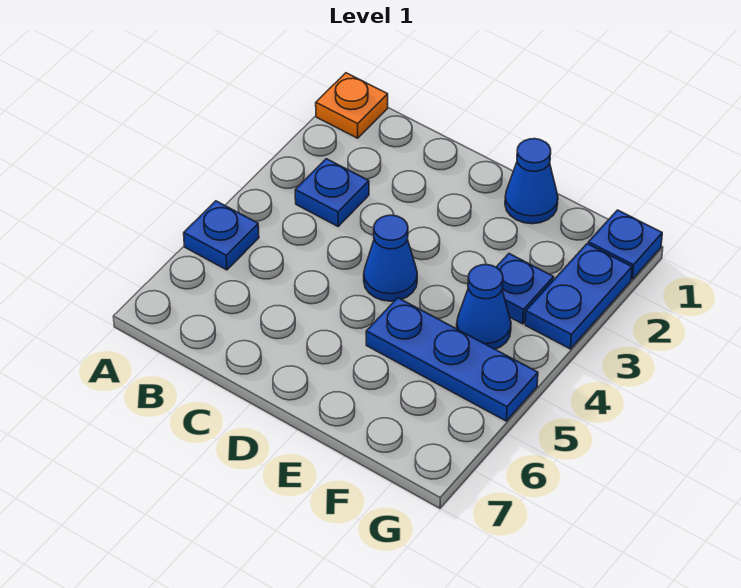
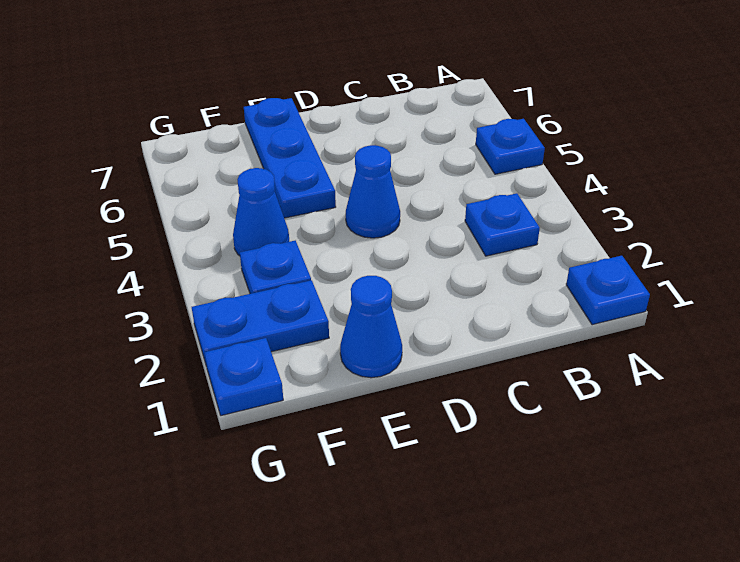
orange 1x1 plate [316,73,388,138] -> blue 1x1 plate [566,256,650,325]
blue 1x3 plate [366,298,538,421] -> blue 1x3 plate turned to [244,98,336,218]
blue 1x2 plate [525,244,632,349] -> blue 1x2 plate turned to [192,280,329,366]

